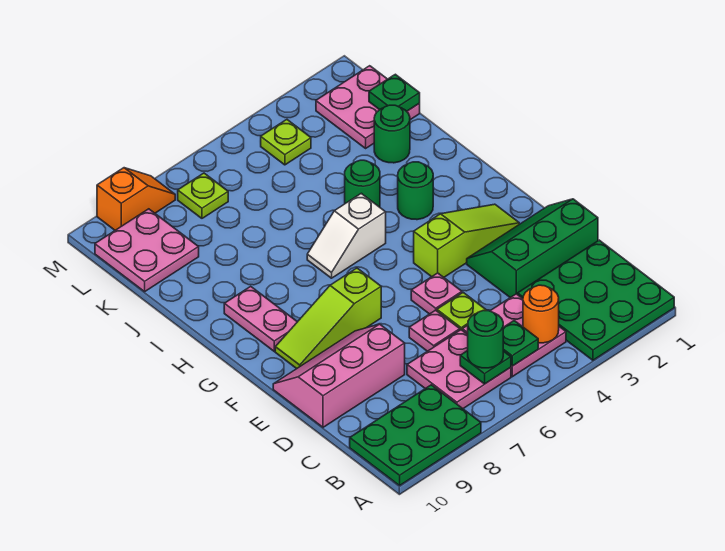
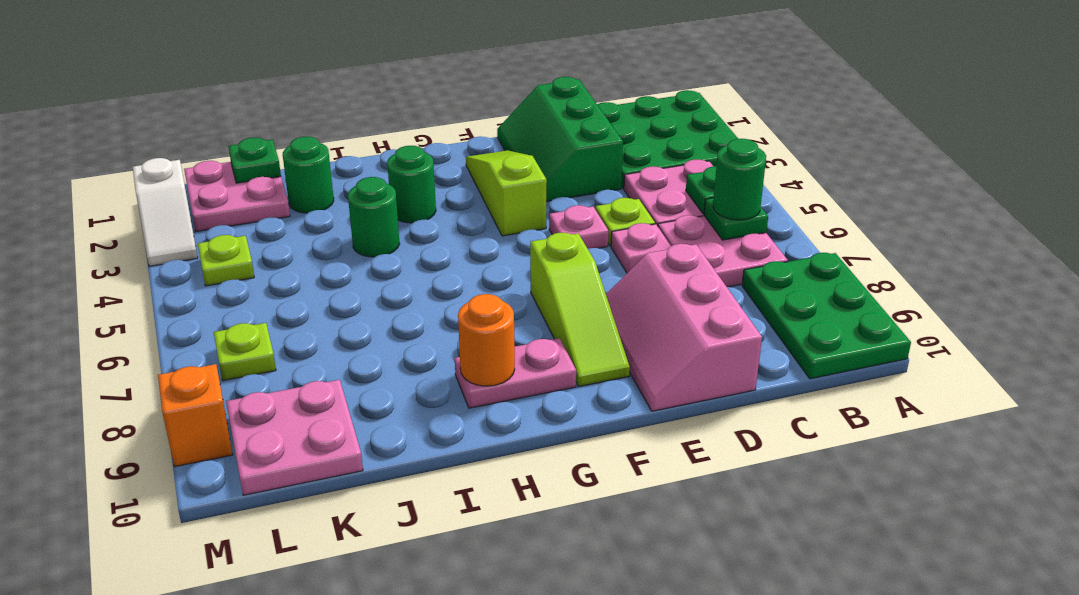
orange 1x1 round brick [523,285,559,343] -> orange 1x1 round brick moved to [458,294,515,386]
white 1x2 slope [307,193,386,278] -> white 1x2 slope moved to [133,158,198,266]

